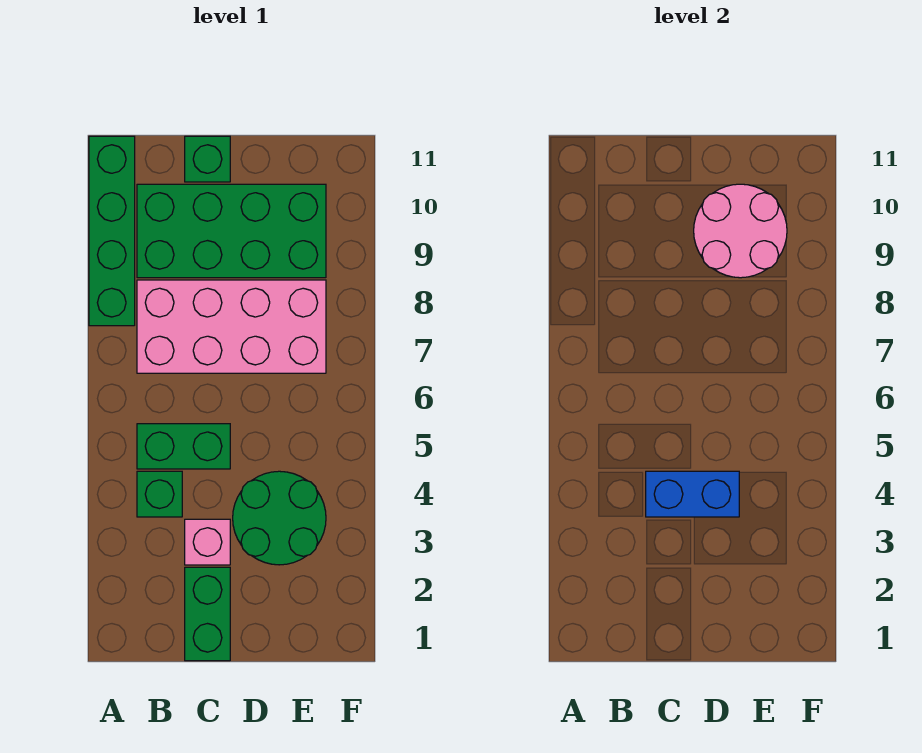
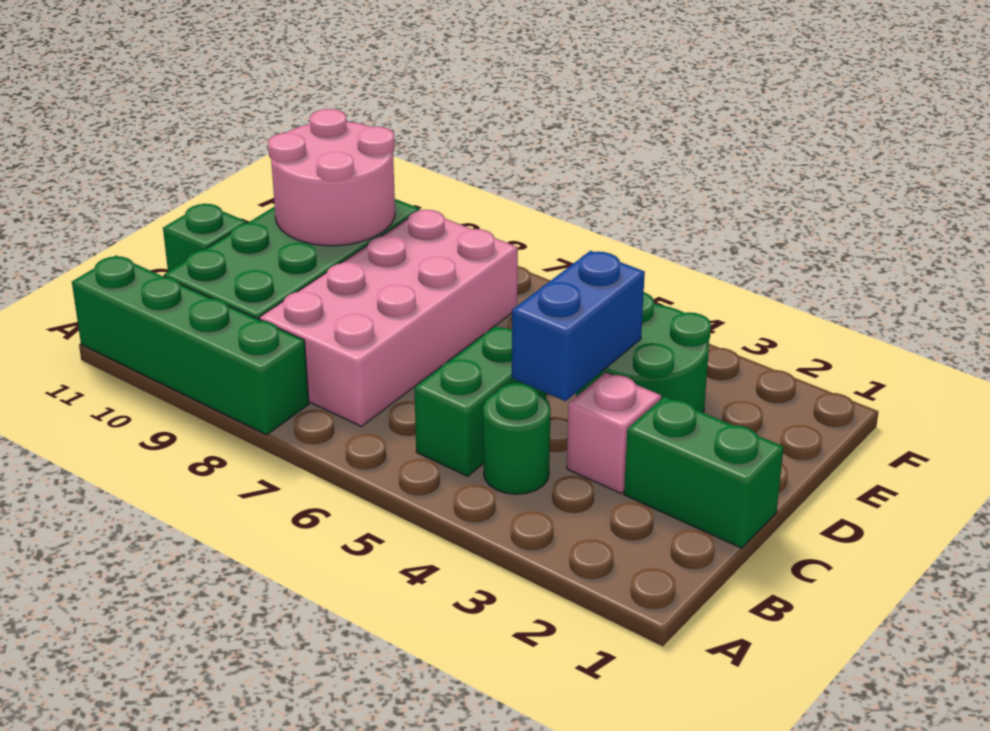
green 1x1 brick [137,471,182,517] -> green 1x1 round brick [483,383,551,494]

